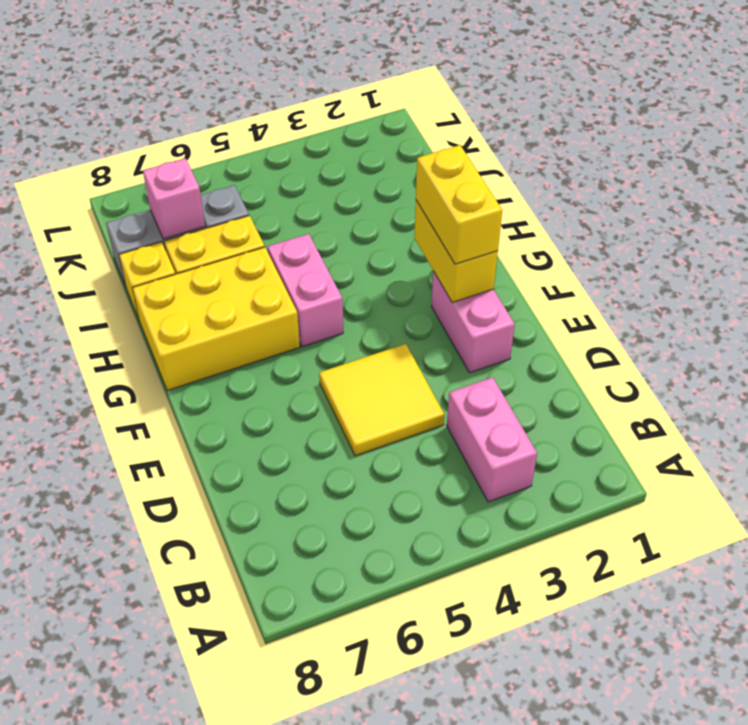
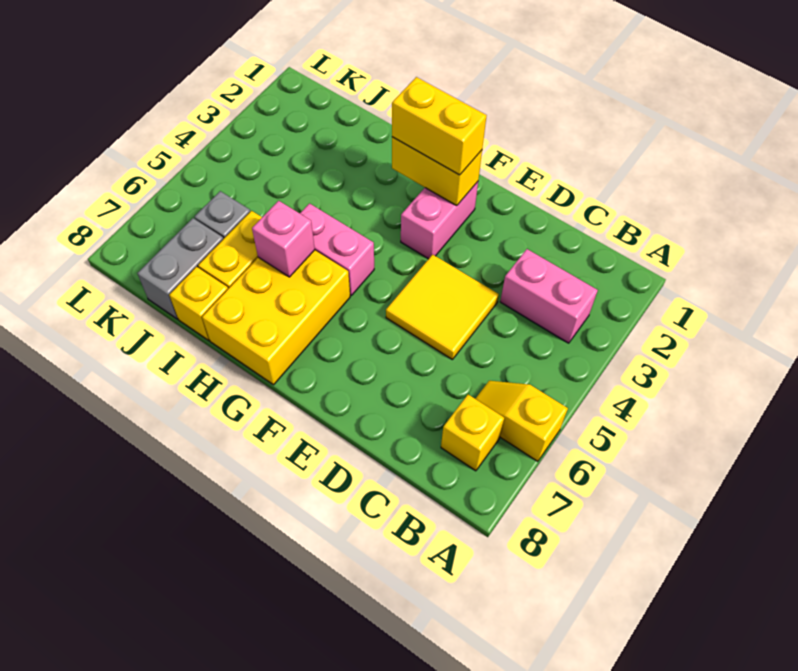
none -> yellow 1x2 slope [476,381,568,462]
none -> yellow 1x1 brick [441,395,504,471]
pink 1x2 brick [431,271,515,373] -> pink 1x2 brick turned to [401,182,478,259]
pink 1x1 brick [143,158,205,239] -> pink 1x1 brick moved to [252,201,315,277]

